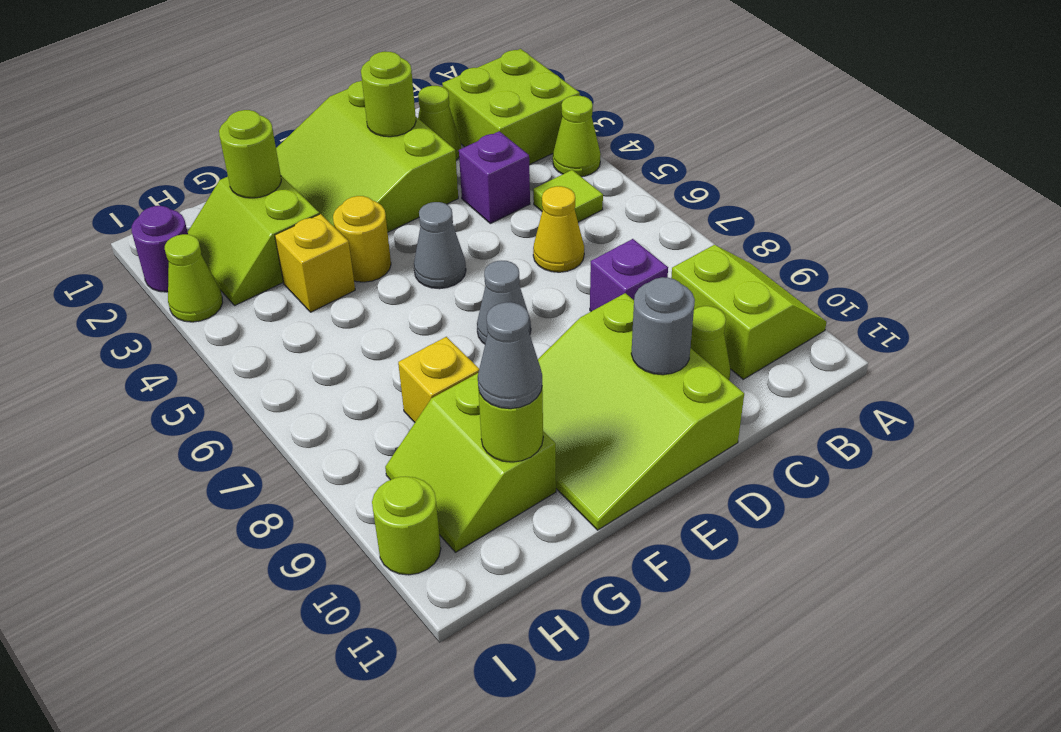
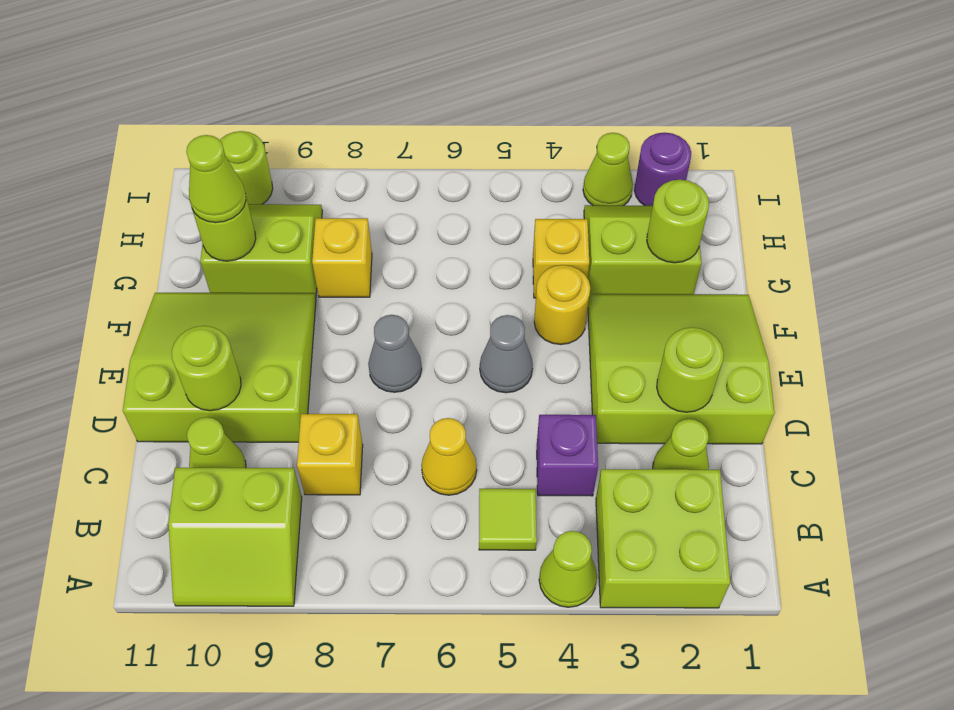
purple 1x1 brick [590,239,668,311] -> yellow 1x1 brick [297,414,363,495]
grey 1x1 round brick [631,277,695,375] -> lime 1x1 round brick [172,326,241,411]
grey 1x1 cone [478,302,542,409] -> lime 1x1 cone [186,135,246,223]

